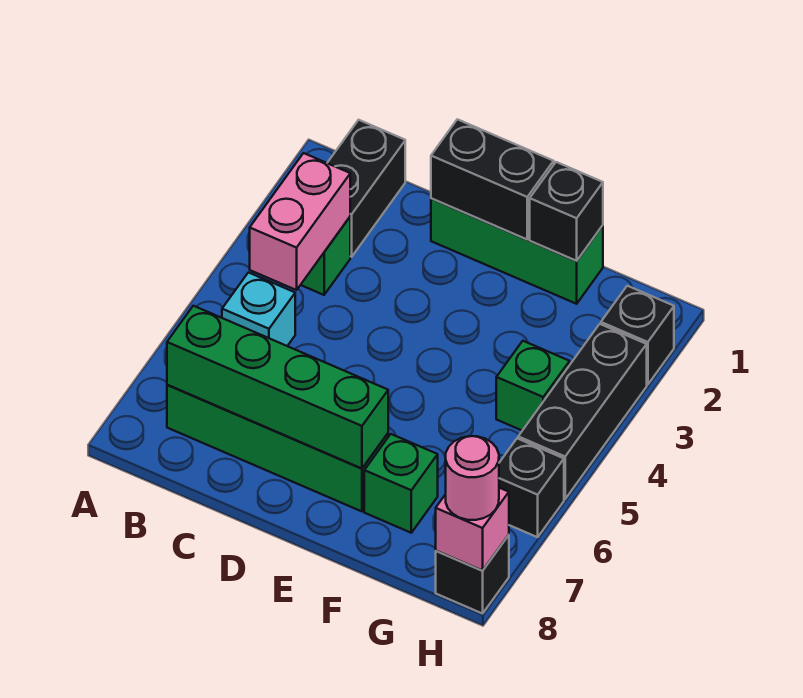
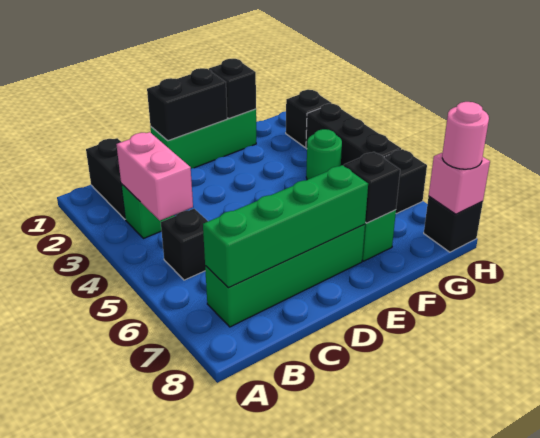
cyan 1x1 brick [222,273,295,346] -> black 1x1 brick [161,209,208,280]
none -> black 1x1 brick [344,152,400,223]
green 1x1 brick [496,341,570,431] -> green 1x1 round brick [306,129,342,180]

